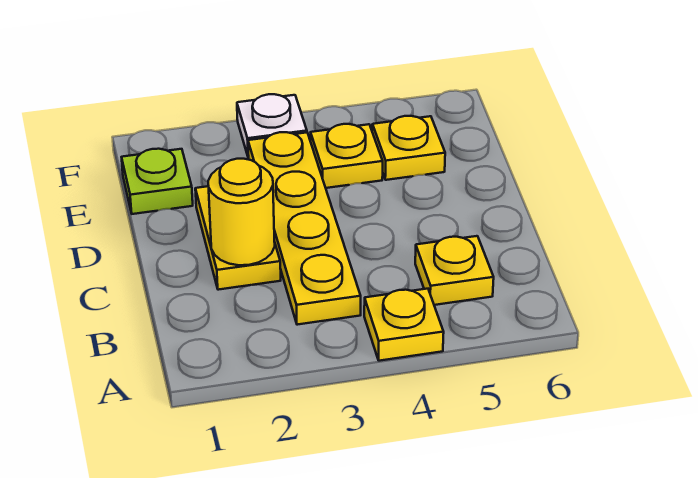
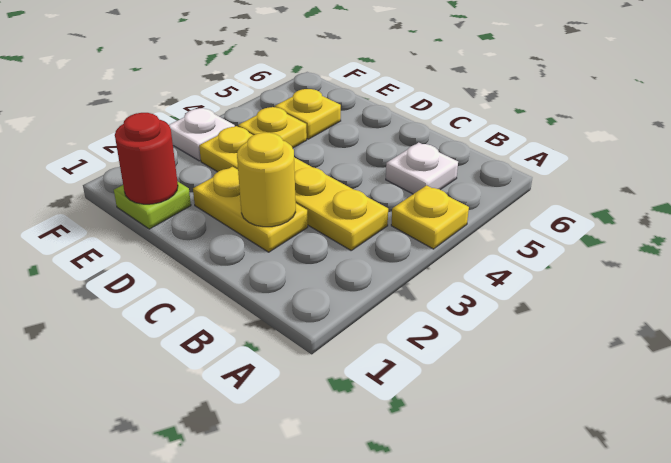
yellow 1x1 plate [415,236,494,305] -> white 1x1 plate [386,143,458,194]
none -> red 1x1 round brick [115,113,178,204]

